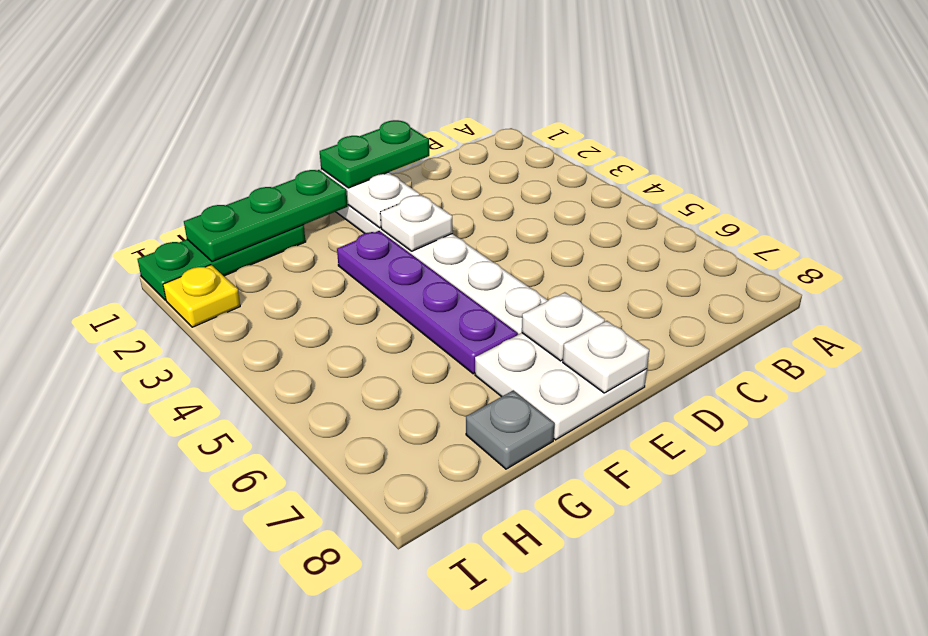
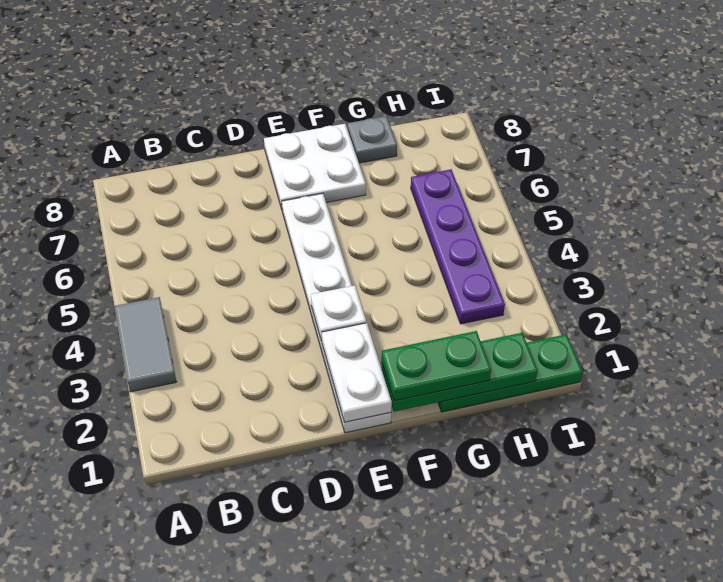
none -> grey 1x2 tile [115,297,176,392]
green 1x2 plate [320,120,429,188] -> green 1x2 plate moved to [382,331,491,401]
white 1x1 plate [522,293,605,361] -> none
white 1x1 plate [563,321,649,393] -> none
purple 1x4 plate [337,231,518,374] -> purple 1x4 plate moved to [411,169,505,324]
yellow 1x1 plate [163,265,240,327] -> none

